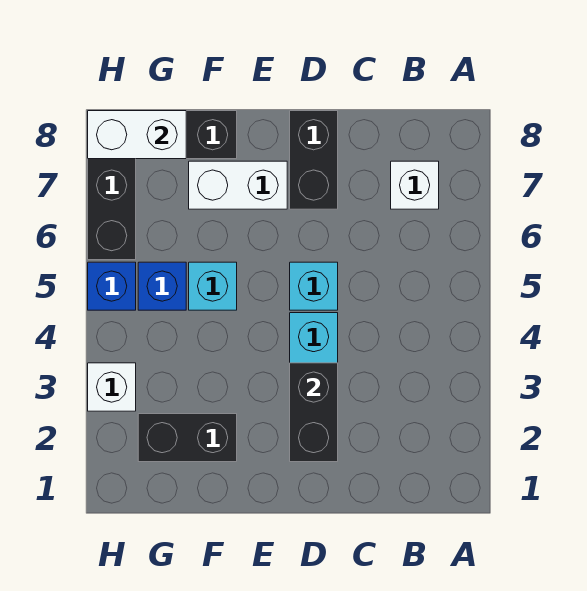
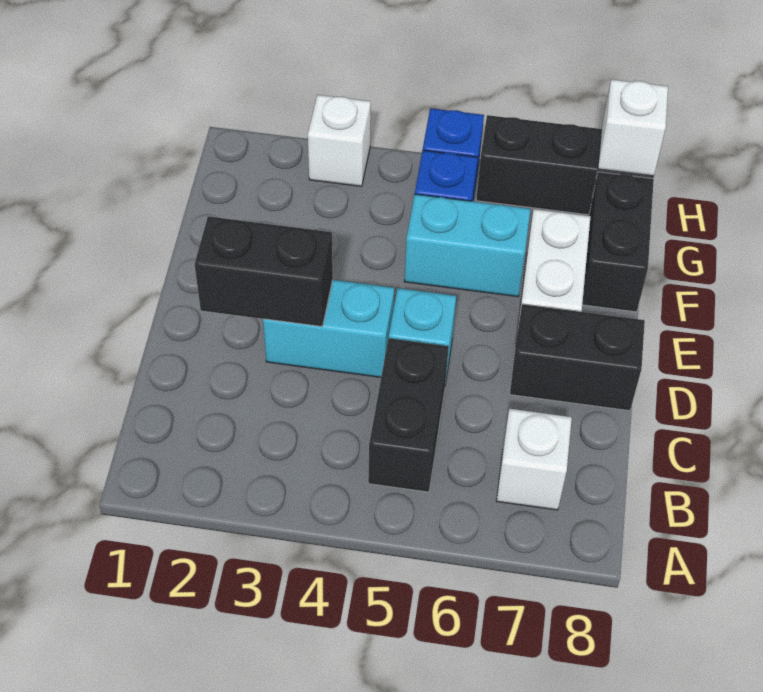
black 1x2 brick [138,414,237,462] -> black 1x2 brick moved to [368,338,449,492]
cyan 1x1 brick [189,262,237,310] -> cyan 1x2 brick [404,194,530,297]
white 1x2 brick [88,111,186,159] -> white 1x1 brick [598,79,668,176]

